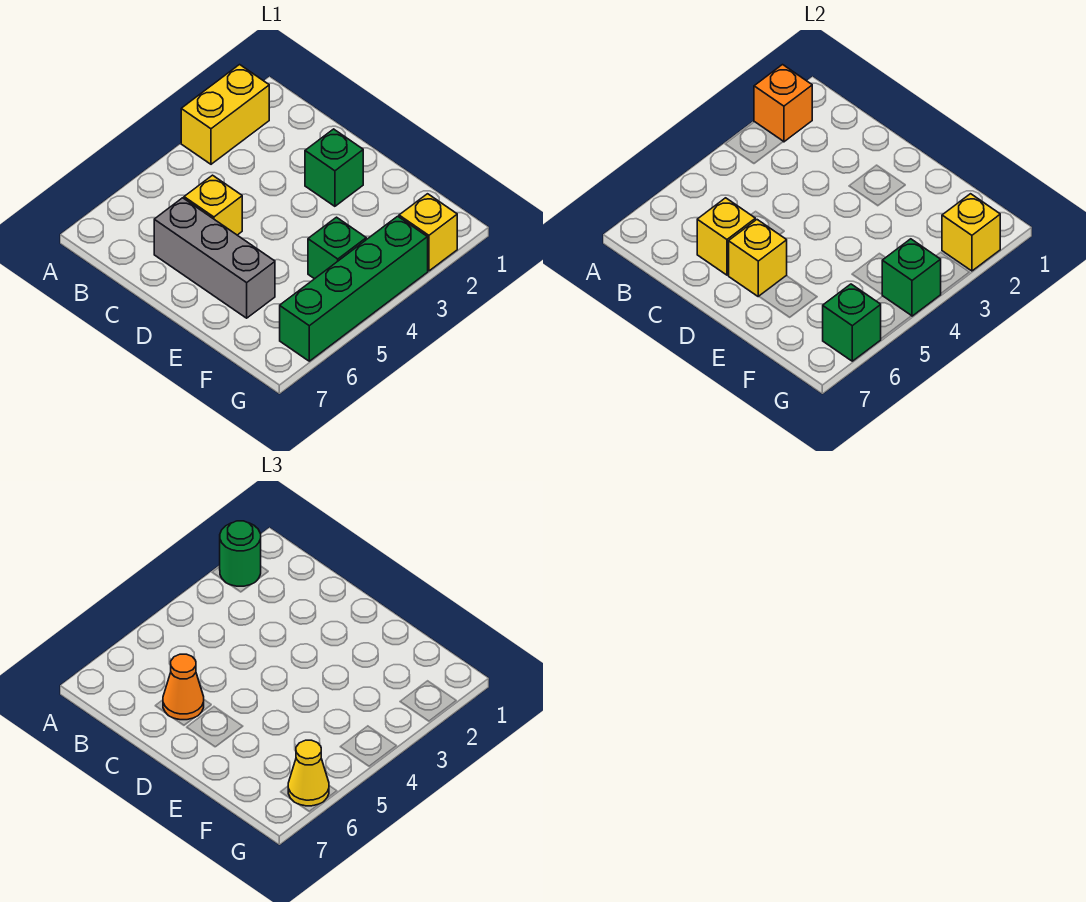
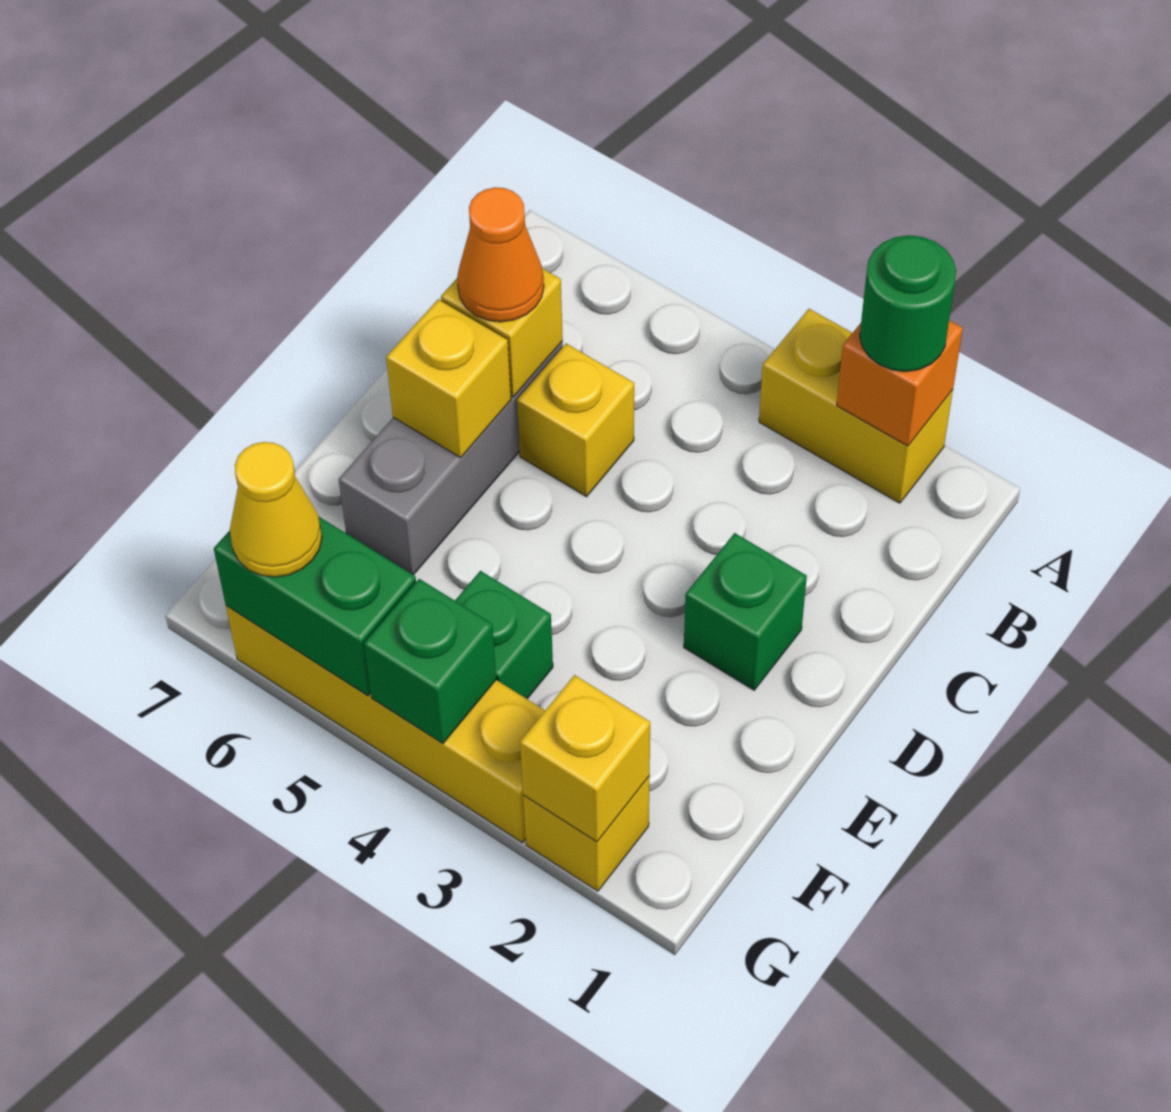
green 1x4 brick [280,216,428,361] -> yellow 1x4 brick [226,606,545,843]
green 1x1 brick [823,284,881,361] -> green 1x2 brick [214,517,416,696]

